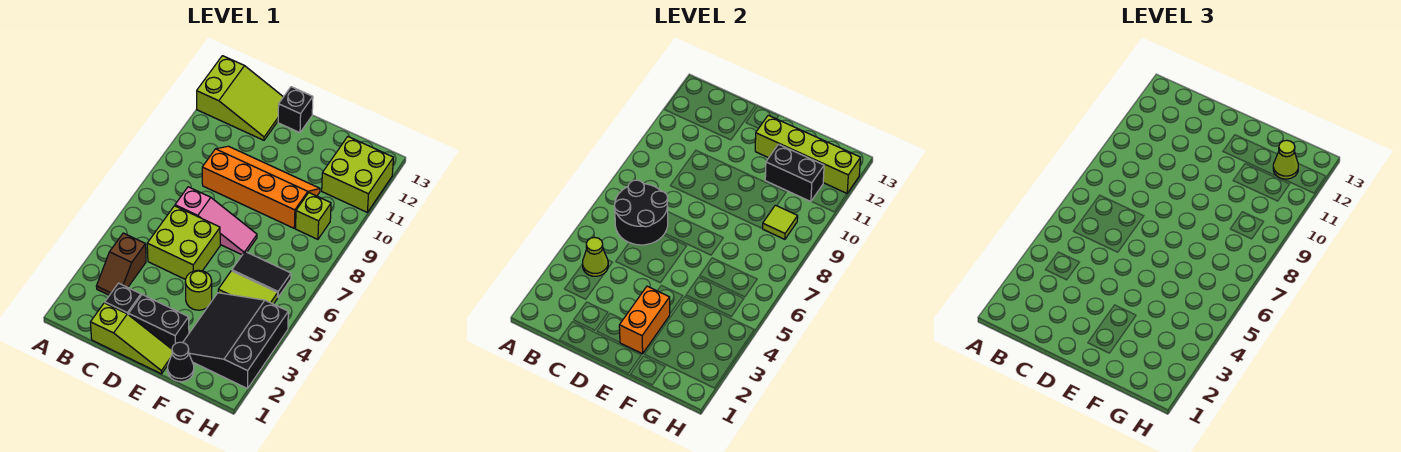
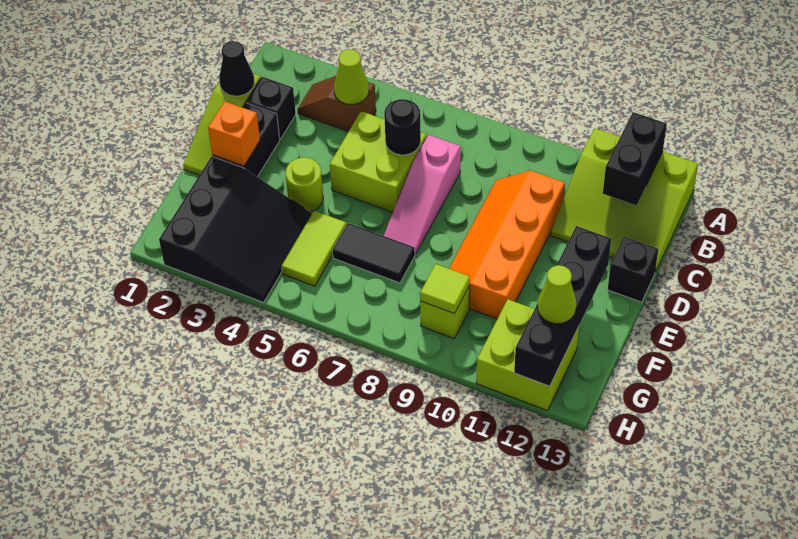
lime 2x3 slope [197,56,283,140] -> lime 3x3 slope [551,128,698,272]
black 2x2 round brick [614,180,668,245] -> black 1x1 round brick [384,99,421,155]
orange 2x4 slope [202,146,320,228] -> orange 2x4 slope turned to [449,170,565,319]
orange 1x2 brick [619,286,670,354] -> orange 1x1 brick [208,102,260,166]
lime 1x4 brick [755,115,861,193] -> black 1x4 brick [514,226,611,386]
black 1x1 cone [168,342,194,382] -> black 1x1 cone moved to [219,41,254,96]
black 3x3 slope [183,293,288,389] -> black 3x3 slope turned to [159,156,312,302]
black 1x2 tile [232,252,291,297] -> black 1x2 tile turned to [332,223,415,283]
black 1x2 brick [765,144,824,202] -> black 1x2 brick moved to [603,112,667,205]

